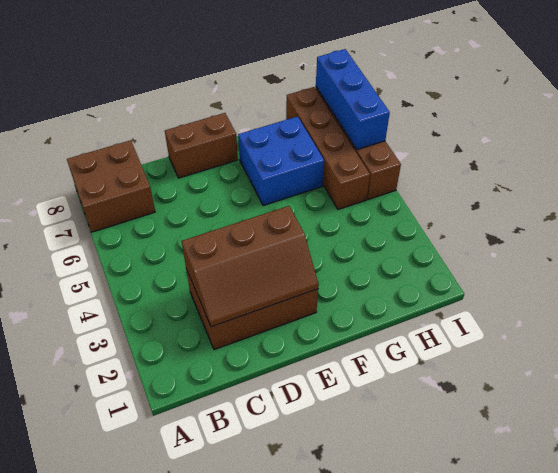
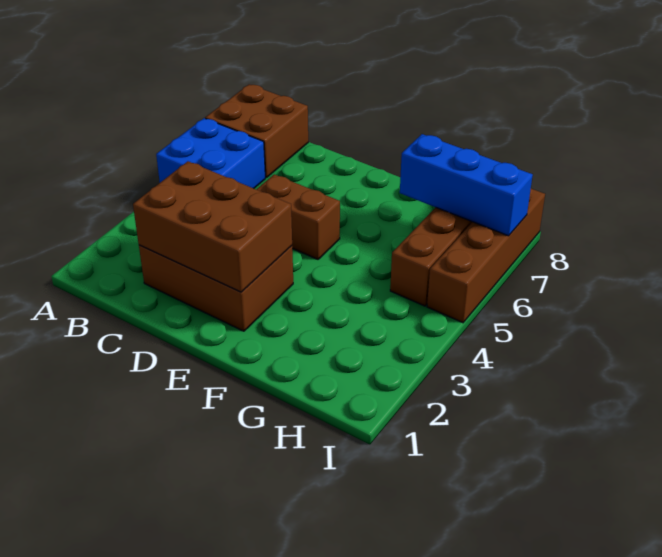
brown 2x3 slope [182,206,319,327] -> brown 2x3 brick [133,161,292,292]
brown 1x2 brick [165,113,238,178] -> brown 1x2 brick moved to [256,174,340,259]
blue 2x2 brick [238,116,324,206] -> blue 2x2 brick moved to [156,118,265,188]
blue 1x3 brick [316,49,390,150] -> blue 1x3 brick turned to [400,134,533,236]

